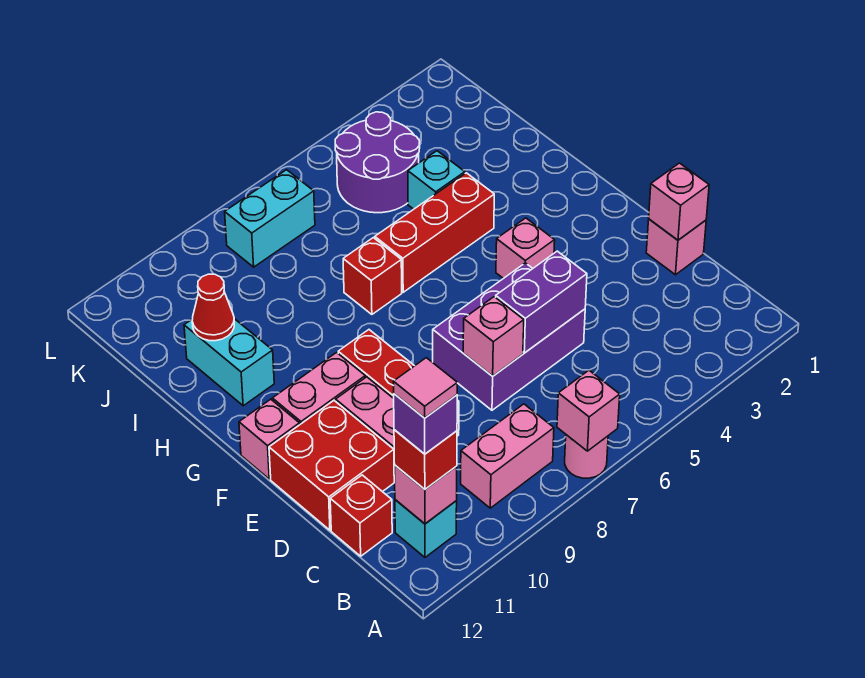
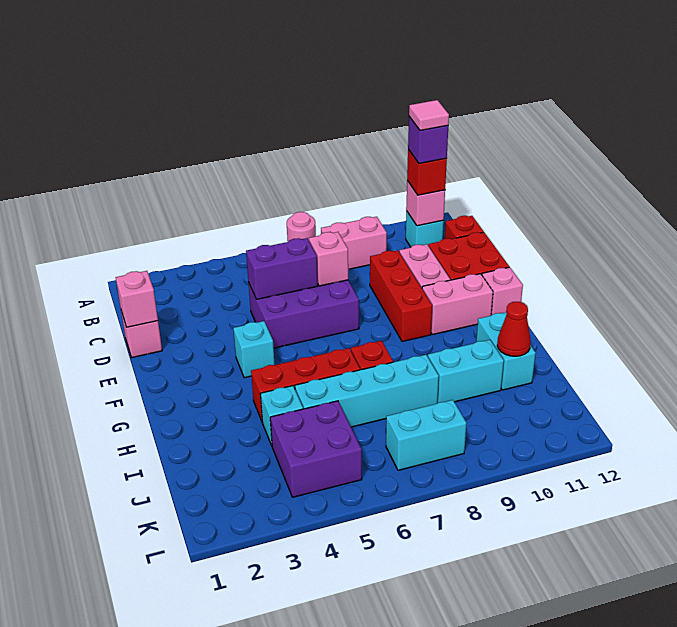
pink 1x1 brick [557,370,620,451] -> none
pink 1x1 brick [496,218,555,279] -> cyan 1x1 brick [233,321,275,378]
none -> cyan 1x4 brick [295,355,439,427]
none -> cyan 1x2 brick [428,340,504,403]
purple 2x2 round brick [335,112,420,213] -> purple 2x2 brick [270,401,362,497]

